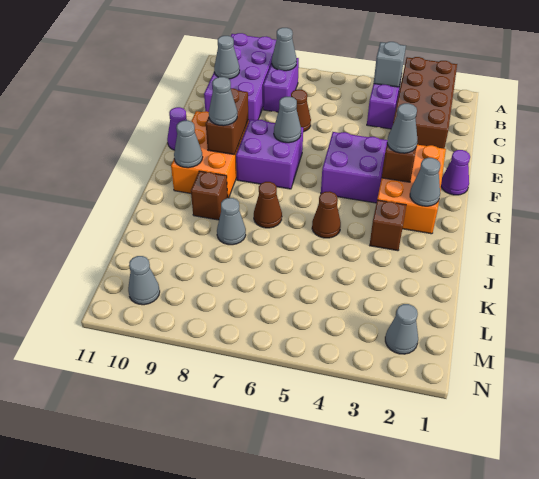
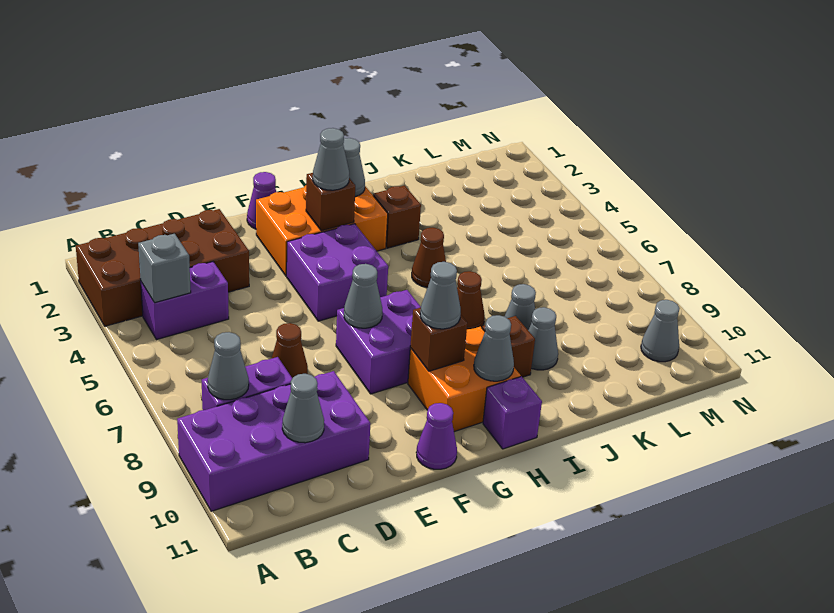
orange 2x3 brick [171,111,249,198] -> orange 2x2 brick [408,327,521,432]
brown 1x2 brick [206,88,248,154] -> brown 1x1 brick [410,307,467,371]
none -> purple 1x1 brick [483,376,542,449]
grey 1x1 cone [385,304,418,354] -> grey 1x1 cone moved to [528,307,558,370]

